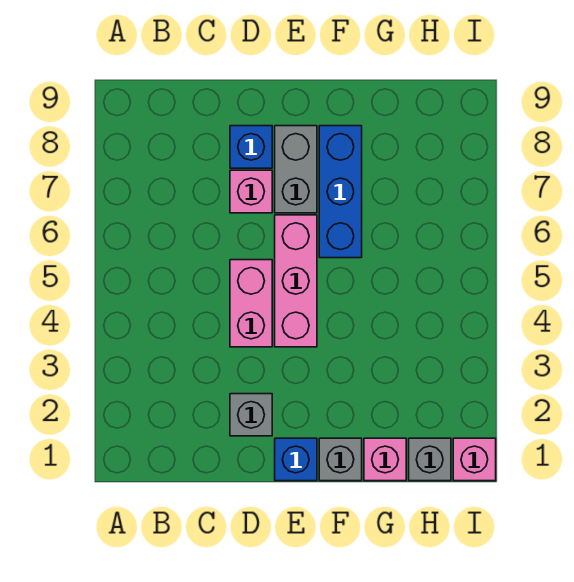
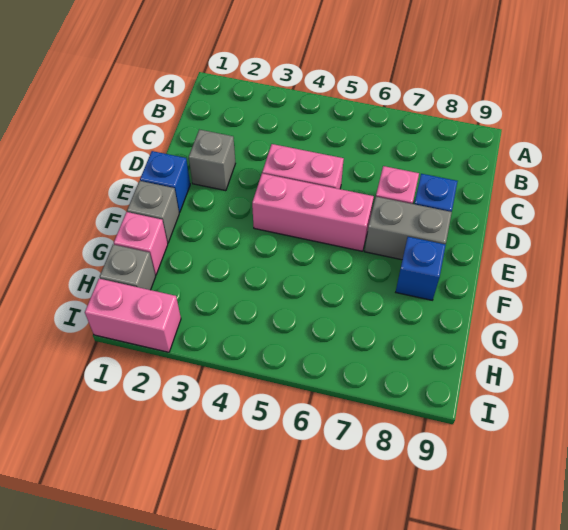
blue 1x3 brick [319,126,362,258] -> blue 1x1 brick [396,237,446,300]
pink 1x1 brick [453,438,496,481] -> pink 1x2 brick [85,279,181,352]

